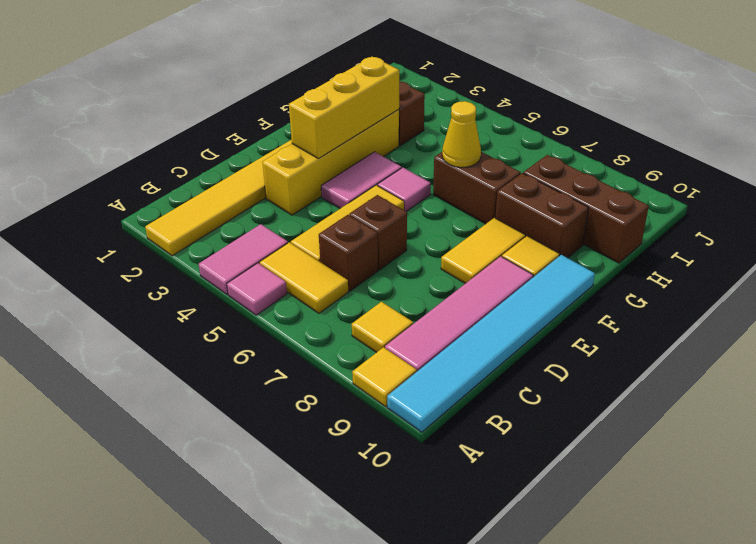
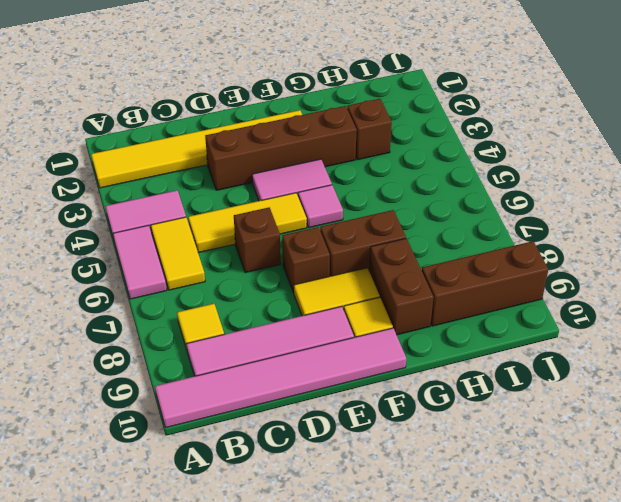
pink 1x1 tile [227,263,287,315] -> pink 1x2 tile [113,225,167,299]
yellow 1x1 tile [352,347,417,407] -> none
cyan 1x6 tile [387,255,595,432] -> pink 1x6 tile [155,328,406,428]
brown 1x1 brick [319,215,378,291] -> brown 1x1 brick moved to [282,227,330,293]
yellow 1x4 brick [262,110,399,215] -> brown 1x4 brick [205,106,357,190]
yellow 1x3 brick [289,57,400,158] -> none
brown 1x2 brick [433,152,521,224] -> brown 1x2 brick turned to [320,210,406,276]
yellow 1x1 cone [442,101,481,167] -> none
brown 1x3 brick [523,155,649,263] -> brown 1x3 brick turned to [422,241,548,326]

